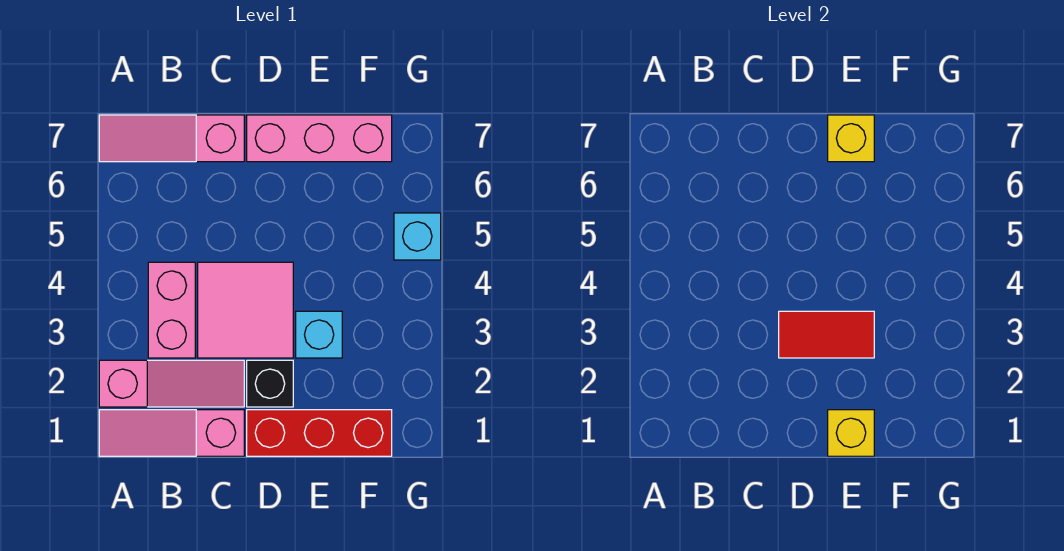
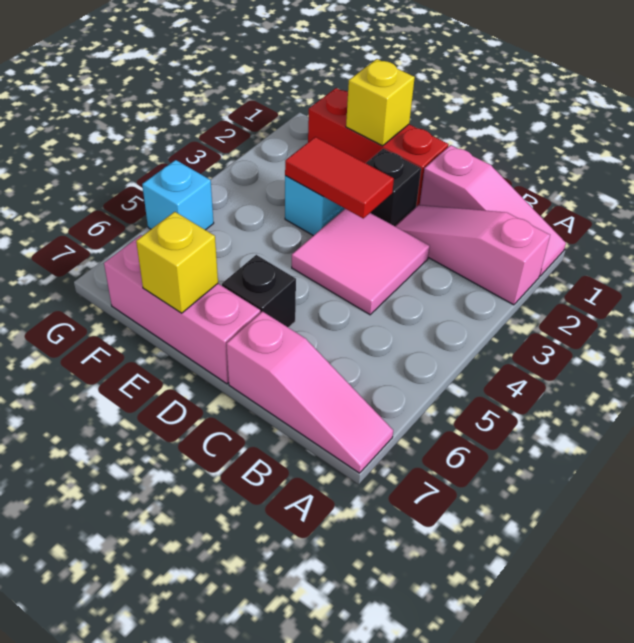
pink 1x2 brick [148,262,195,358] -> none
none -> black 1x1 brick [222,255,296,328]

